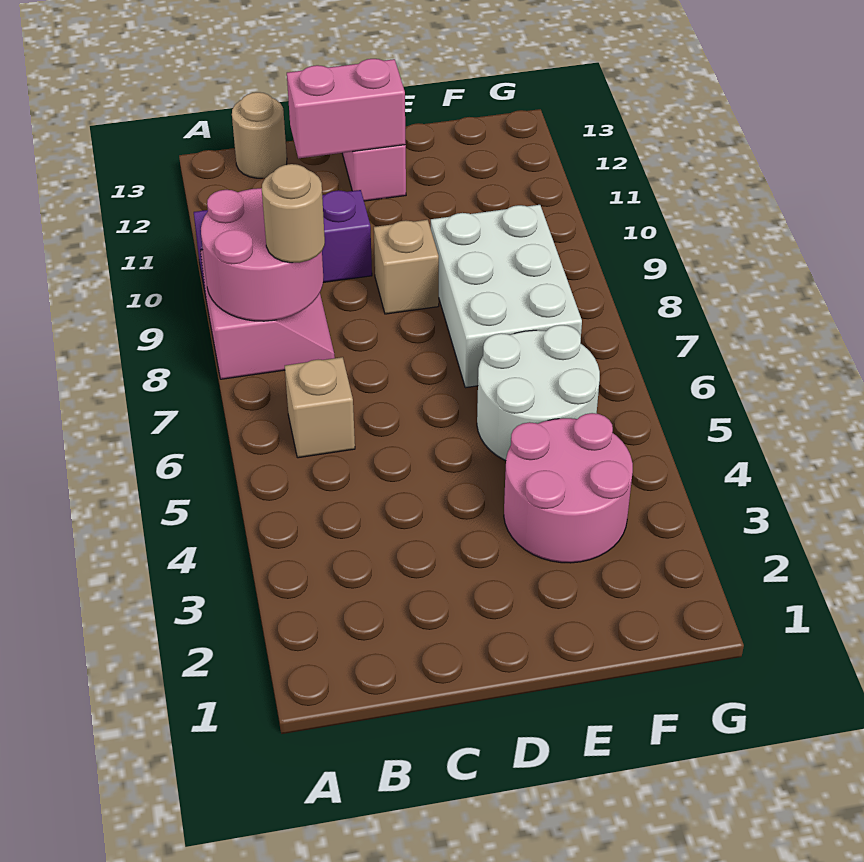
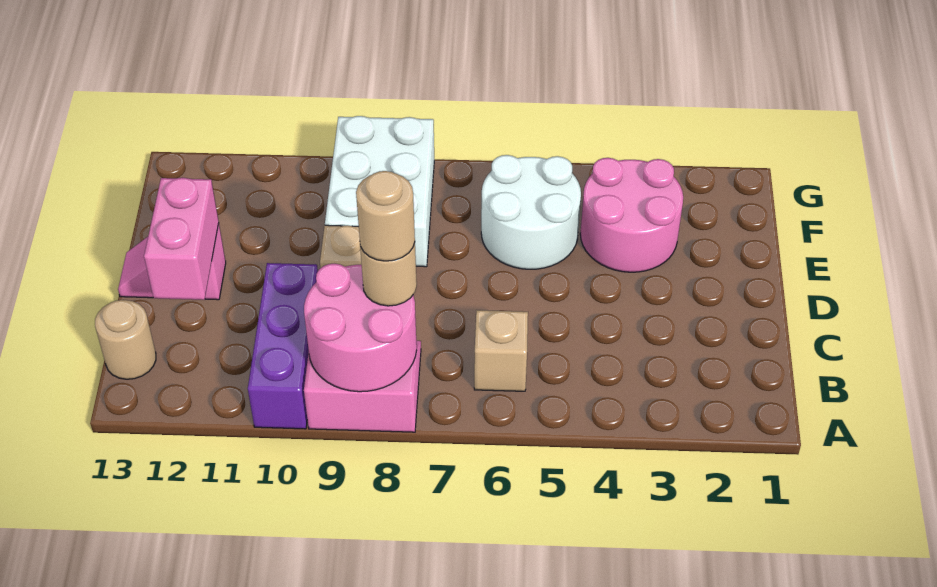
none -> tan 1x1 round brick [356,171,415,261]
white 2x3 brick [431,205,582,388] -> white 2x3 brick turned to [325,116,434,267]

